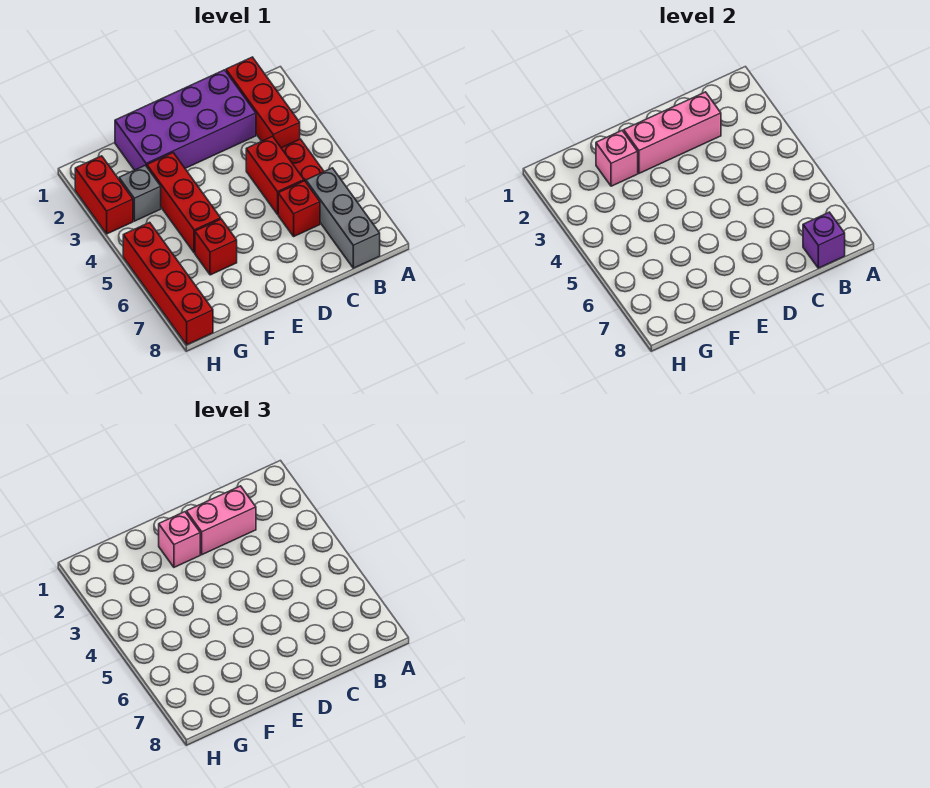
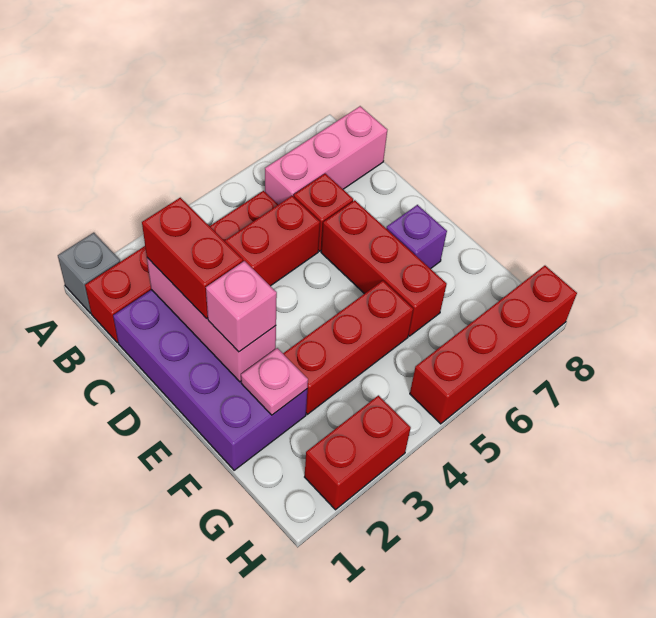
grey 1x3 brick [306,168,380,268] -> pink 1x3 brick [265,106,387,205]
purple 1x1 brick [803,212,845,268] -> purple 1x1 brick moved to [386,205,447,269]
pink 1x2 brick [186,486,256,555] -> red 1x2 brick [142,198,243,319]
pink 1x1 brick [596,131,638,186] -> pink 1x1 plate [241,348,308,415]
red 1x1 brick [195,219,237,275] -> red 1x3 brick [321,200,447,336]
grey 1x1 brick [119,165,161,221] -> grey 1x1 brick moved to [58,233,120,313]

